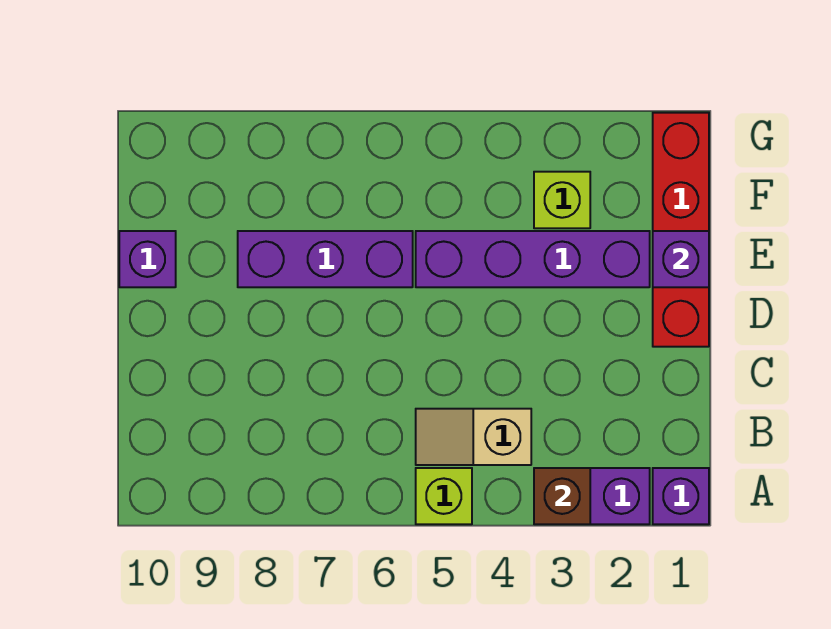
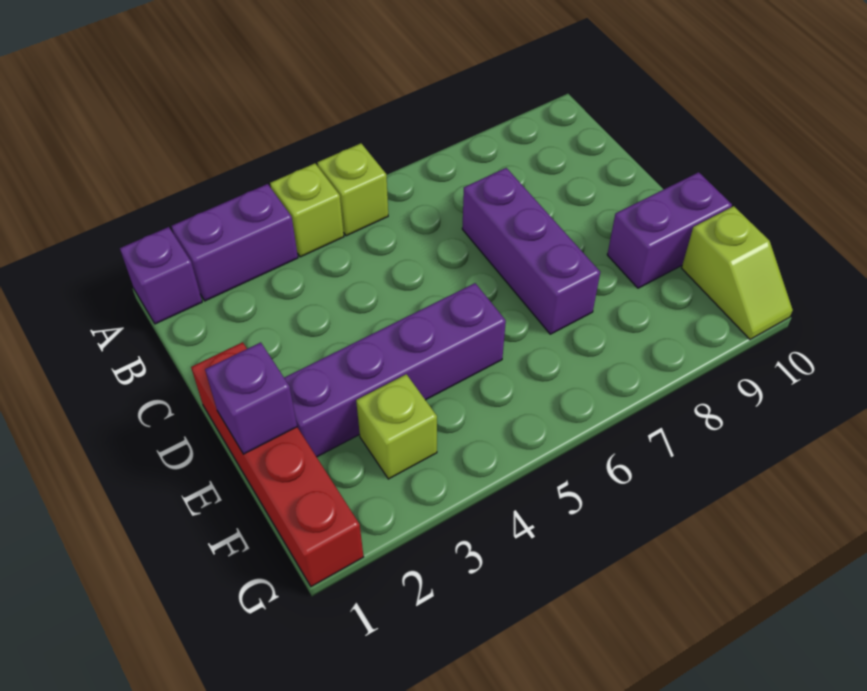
brown 1x1 brick [534,468,590,524] -> none
none -> lime 1x1 brick [270,163,344,257]
tan 1x2 slope [416,409,531,465] -> none
purple 1x3 brick [238,231,413,287] -> purple 1x3 brick turned to [462,168,600,334]
purple 1x1 brick [119,231,176,287] -> purple 1x2 brick [607,172,732,288]
none -> lime 1x2 slope [682,206,793,339]

